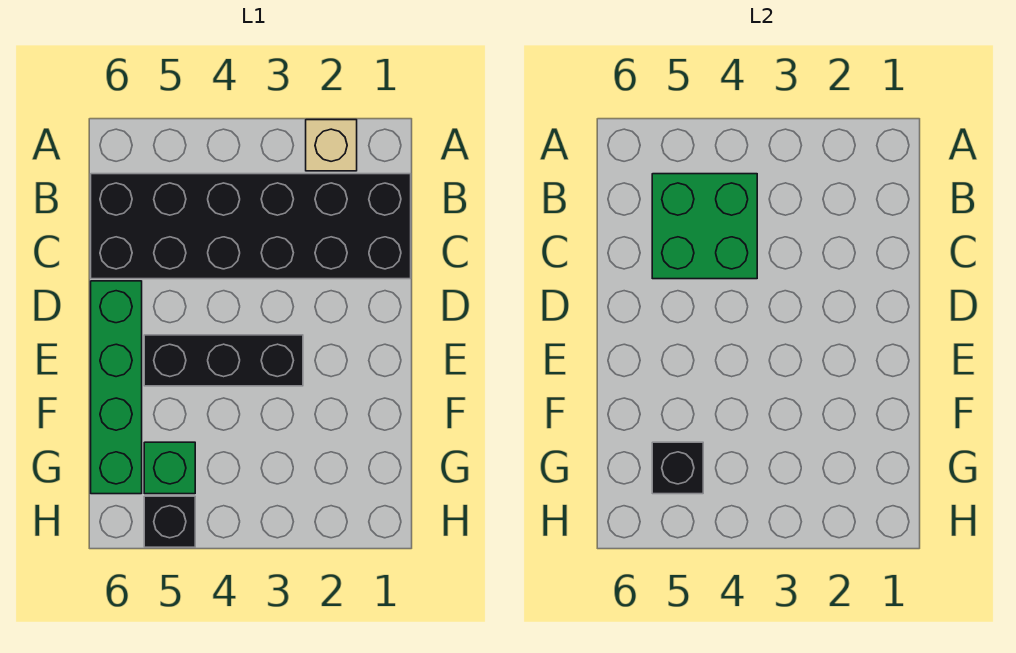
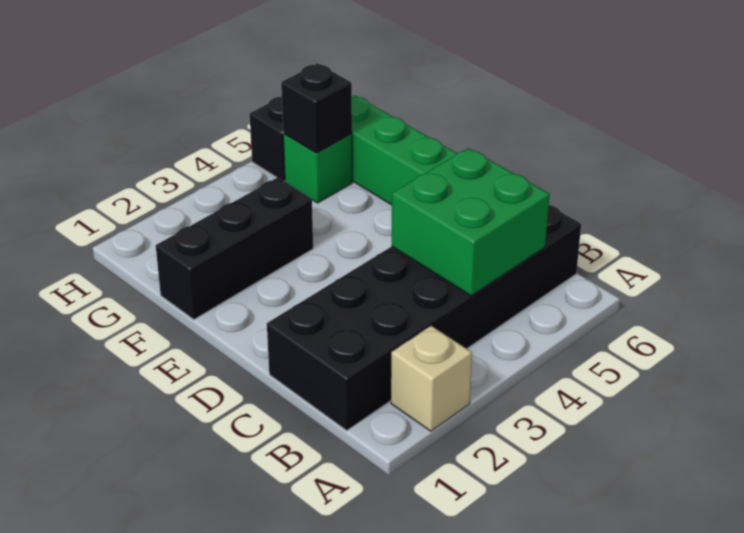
black 1x3 brick [144,335,303,386] -> black 1x3 brick moved to [156,177,313,320]

